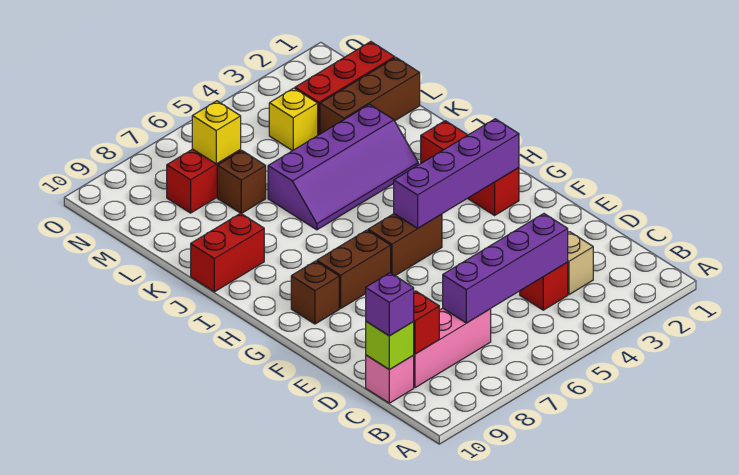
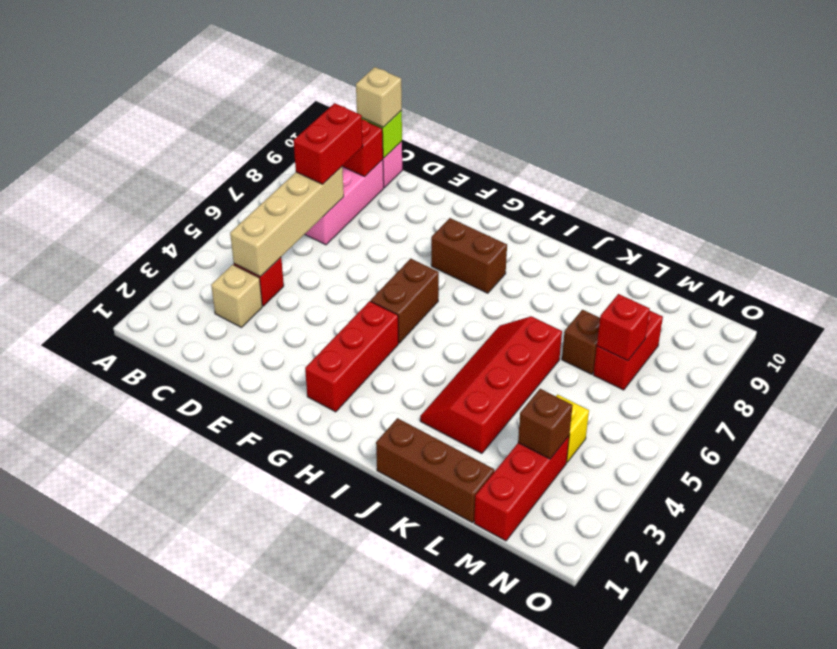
purple 1x4 brick [443,214,568,323] -> tan 1x4 brick [230,167,344,277]
purple 1x1 brick [366,273,414,336] -> tan 1x1 brick [356,67,402,127]
red 1x3 brick [421,121,519,215] -> red 1x3 brick turned to [305,301,399,412]
purple 1x4 brick [394,119,519,228] -> none
brown 1x2 brick [317,230,391,308] -> brown 1x2 brick turned to [431,218,507,293]
brown 1x1 brick [291,261,339,324] -> brown 1x1 brick moved to [518,389,573,459]
purple 2x4 slope [268,104,418,230] -> red 2x4 slope [420,316,562,454]
red 1x2 brick [191,213,264,292] -> red 1x2 brick moved to [294,103,363,184]
brown 1x3 brick [320,58,420,134] -> brown 1x3 brick turned to [376,418,494,523]
yellow 1x1 brick [192,101,241,164] -> red 1x1 brick [597,294,650,361]

